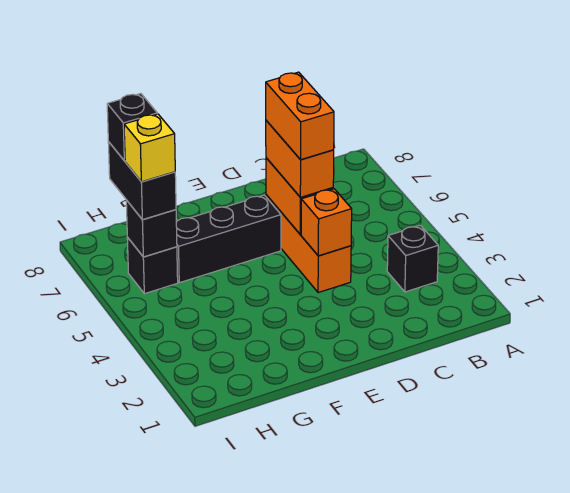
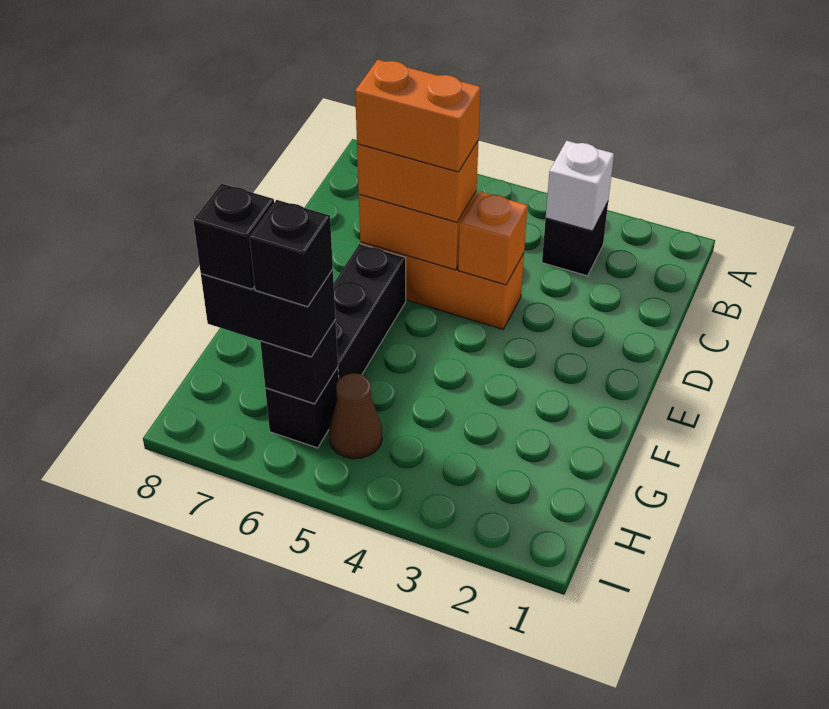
none -> white 1x1 brick [546,141,614,231]
none -> brown 1x1 cone [329,373,382,459]
yellow 1x1 brick [124,114,175,182] -> black 1x1 brick [249,200,333,307]

